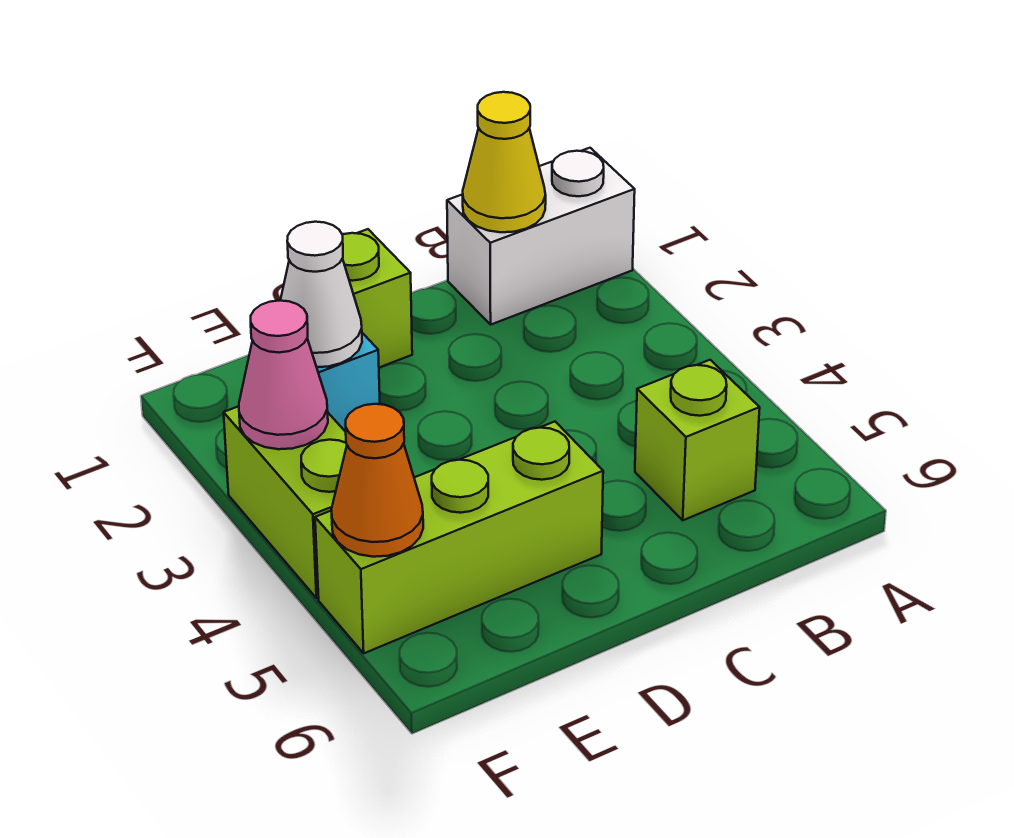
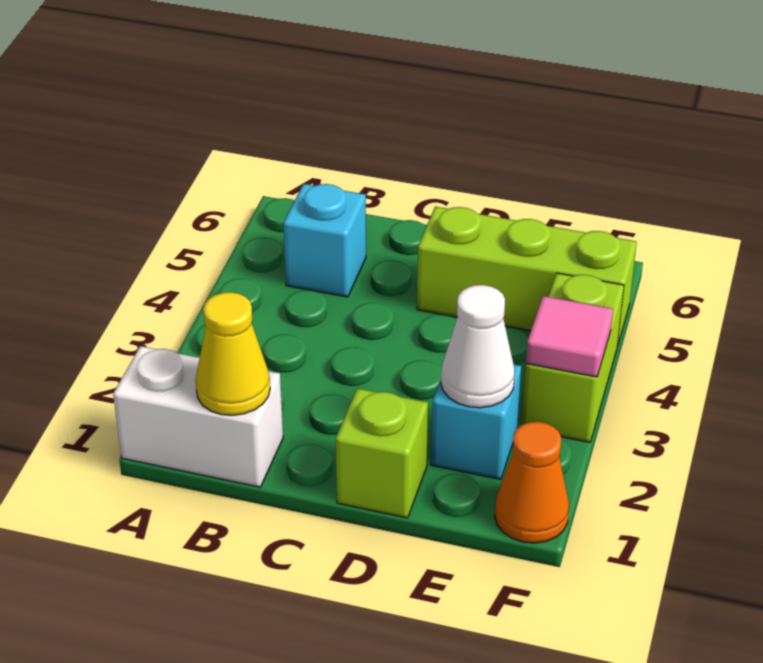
lime 1x1 brick [635,360,760,520] -> cyan 1x1 brick [283,184,366,297]
pink 1x1 cone [239,301,328,449] -> pink 1x1 tile [526,296,613,377]
orange 1x1 cone [331,404,423,557] -> orange 1x1 cone moved to [495,422,569,543]

